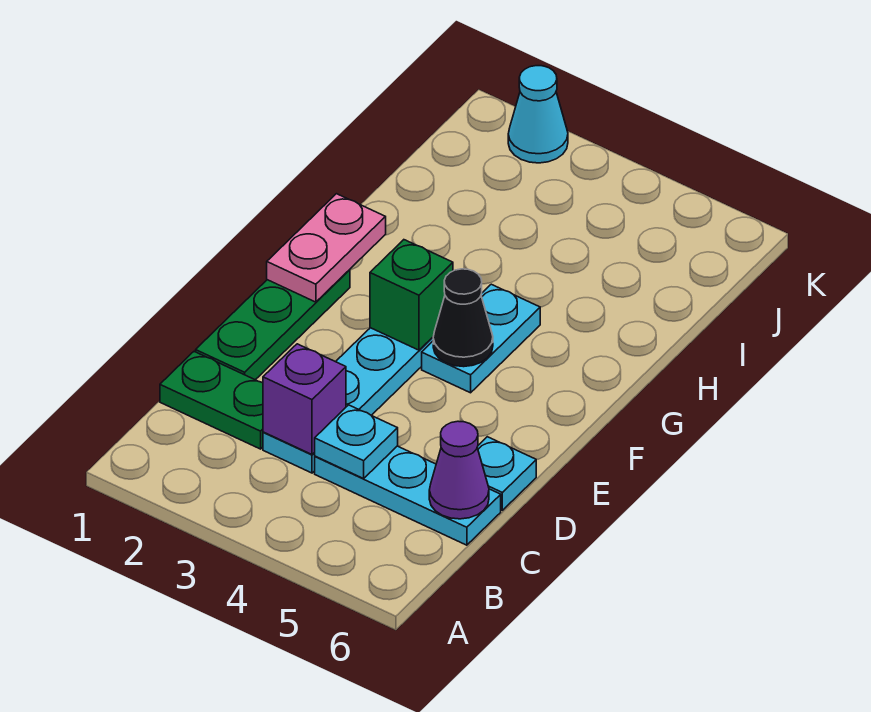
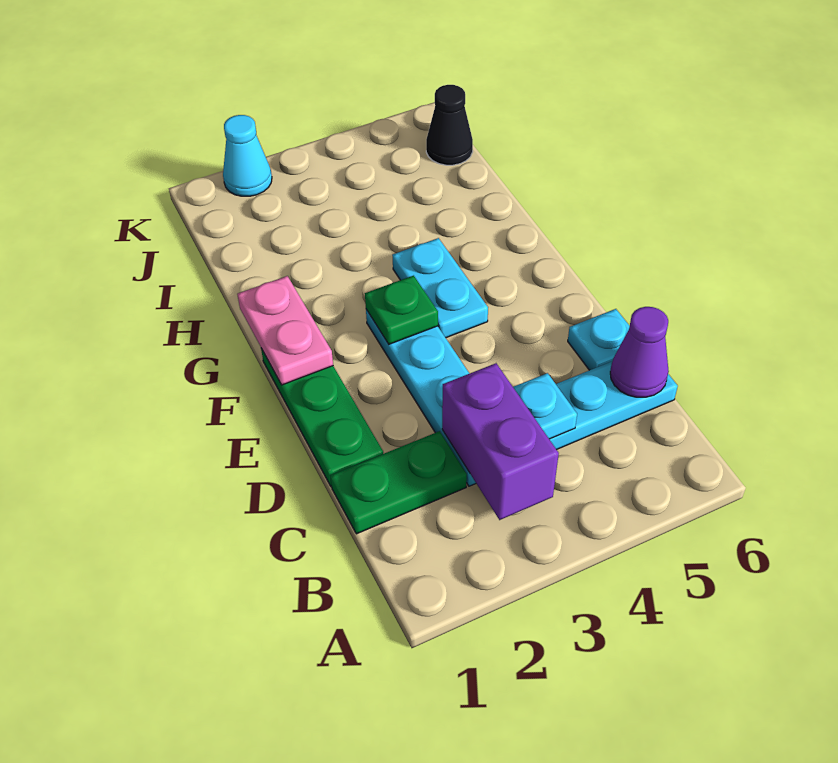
purple 1x1 brick [263,344,346,454] -> purple 1x2 brick [442,363,559,520]
green 1x1 brick [370,240,453,350] -> green 1x1 plate [365,276,438,344]
black 1x1 cone [433,269,493,367] -> black 1x1 cone moved to [426,85,473,165]

